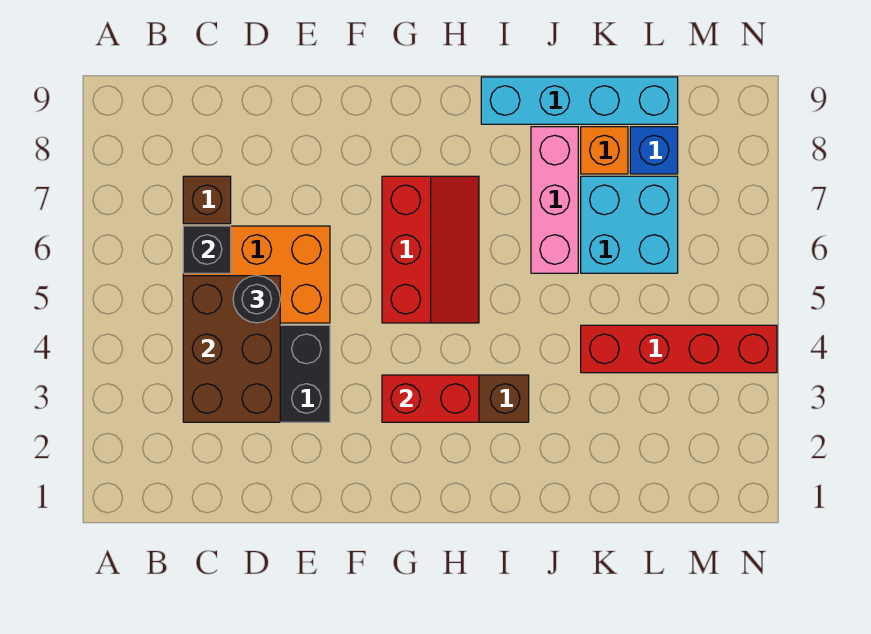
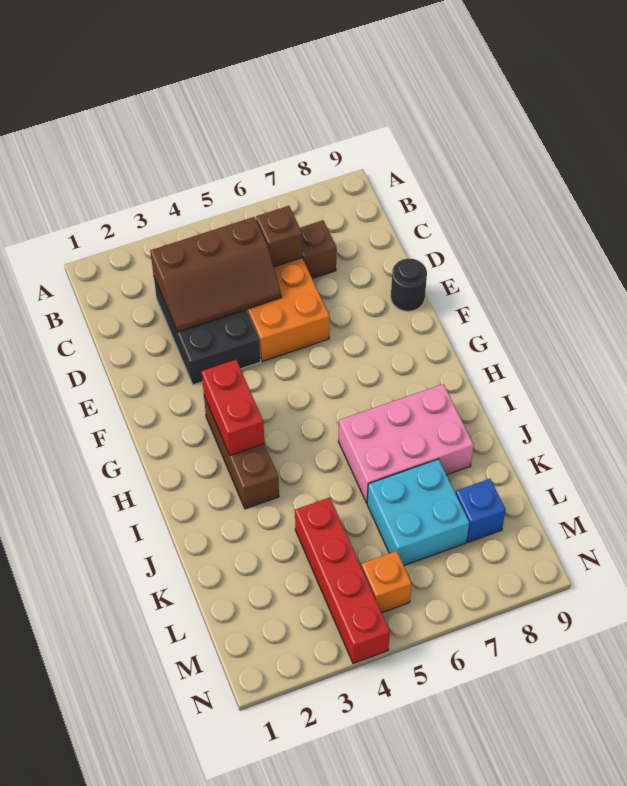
brown 2x3 brick [183,276,280,422] -> brown 2x3 slope [150,217,281,332]
black 1x1 brick [183,226,231,273] -> brown 1x1 brick [256,206,302,267]
black 1x1 round brick [233,276,280,323] -> black 1x1 round brick moved to [391,258,427,311]
red 2x3 slope [382,176,479,323] -> none
cyan 1x4 brick [481,77,678,124] -> none
pink 1x3 brick [531,127,578,273] -> pink 2x3 brick [338,384,474,503]
orange 1x1 brick [581,127,628,174] -> orange 1x1 brick moved to [361,551,412,613]

